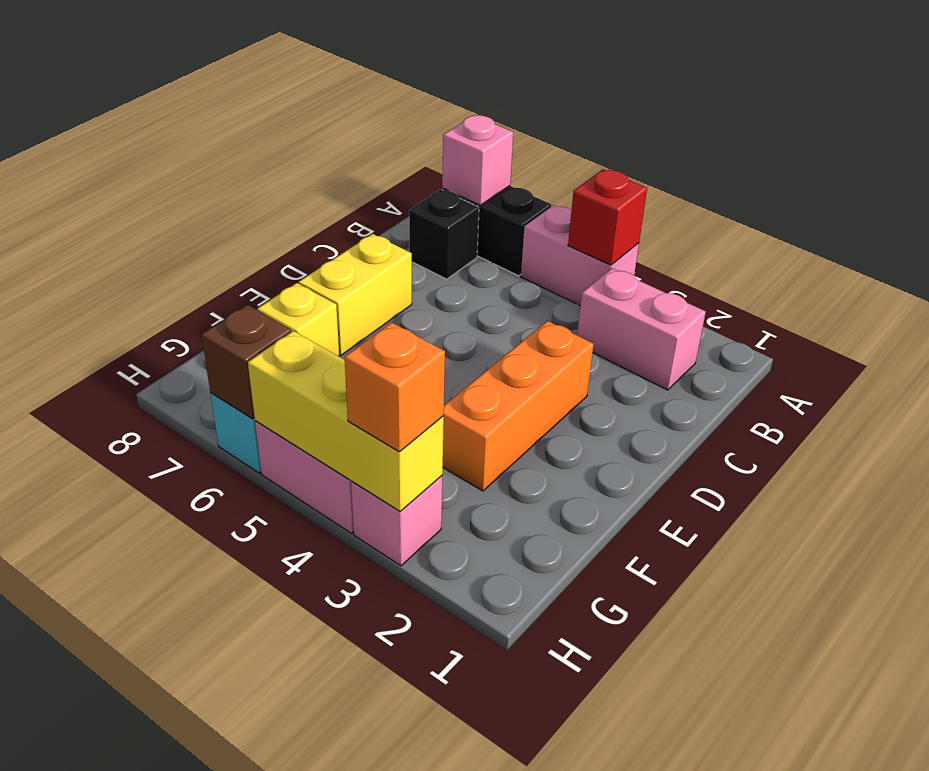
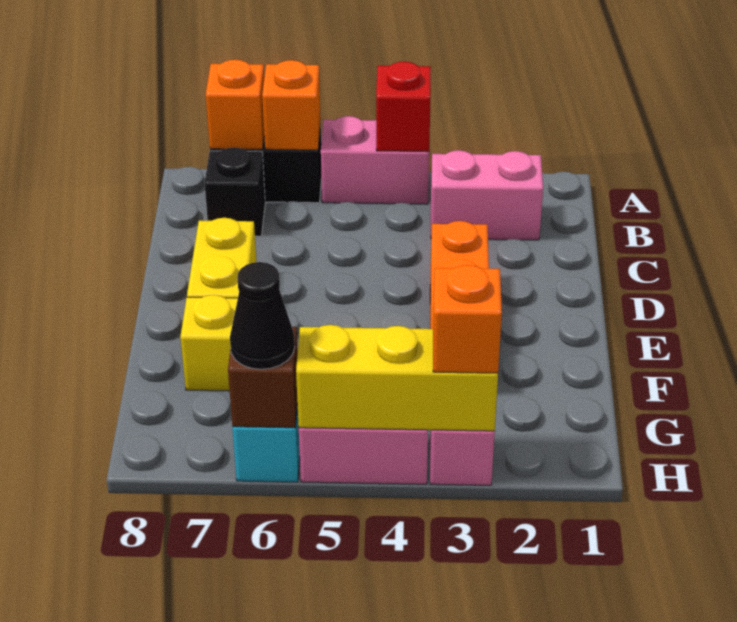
none -> orange 1x1 brick [262,60,321,150]
pink 1x1 brick [442,115,513,205] -> orange 1x1 brick [206,60,264,149]
none -> black 1x1 cone [230,262,295,369]

